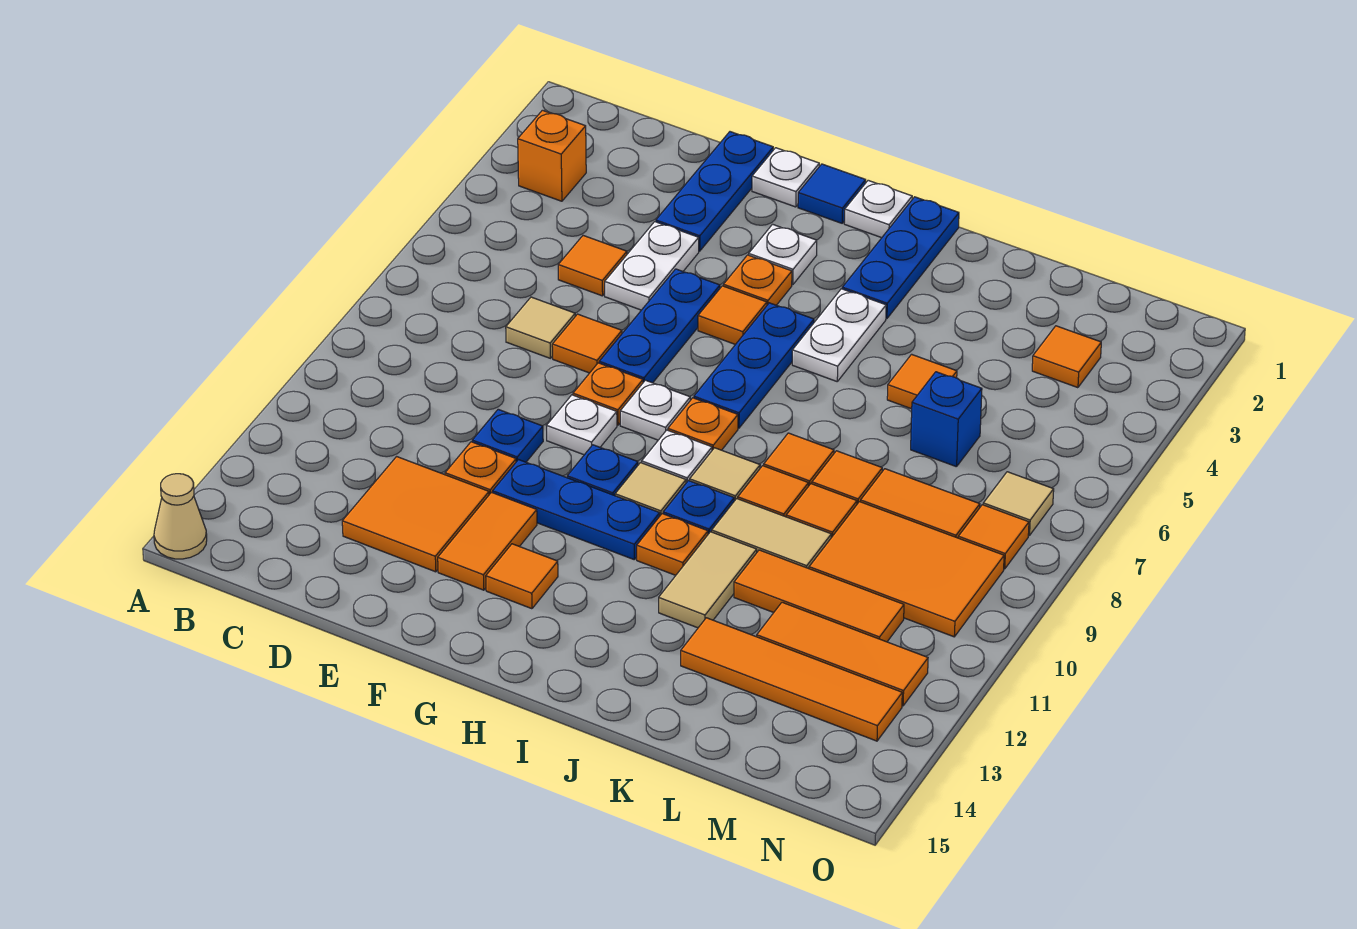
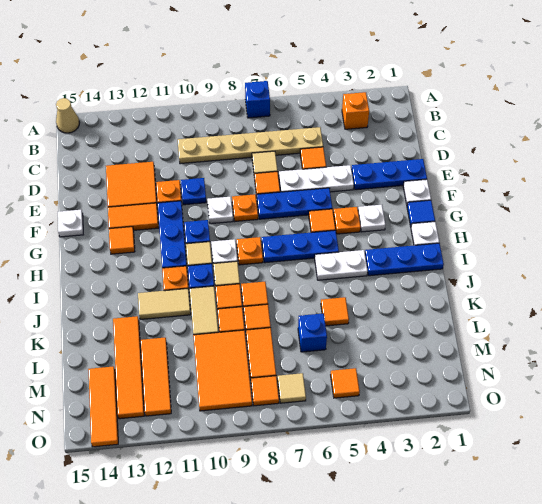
none -> blue 1x1 brick [245,81,270,118]
none -> tan 1x6 plate [178,127,323,164]
white 1x2 plate [605,222,699,310] -> white 1x3 plate [279,165,354,192]
white 1x1 plate [620,380,690,440] -> white 1x1 plate moved to [58,210,83,237]
orange 1x3 tile [734,550,904,642] -> orange 1x3 tile moved to [88,366,118,447]
orange 1x1 tile [1032,326,1101,388] -> orange 1x1 tile moved to [331,368,360,398]

